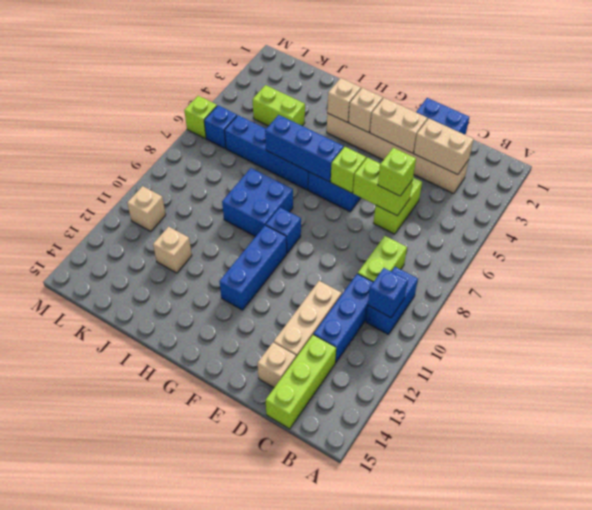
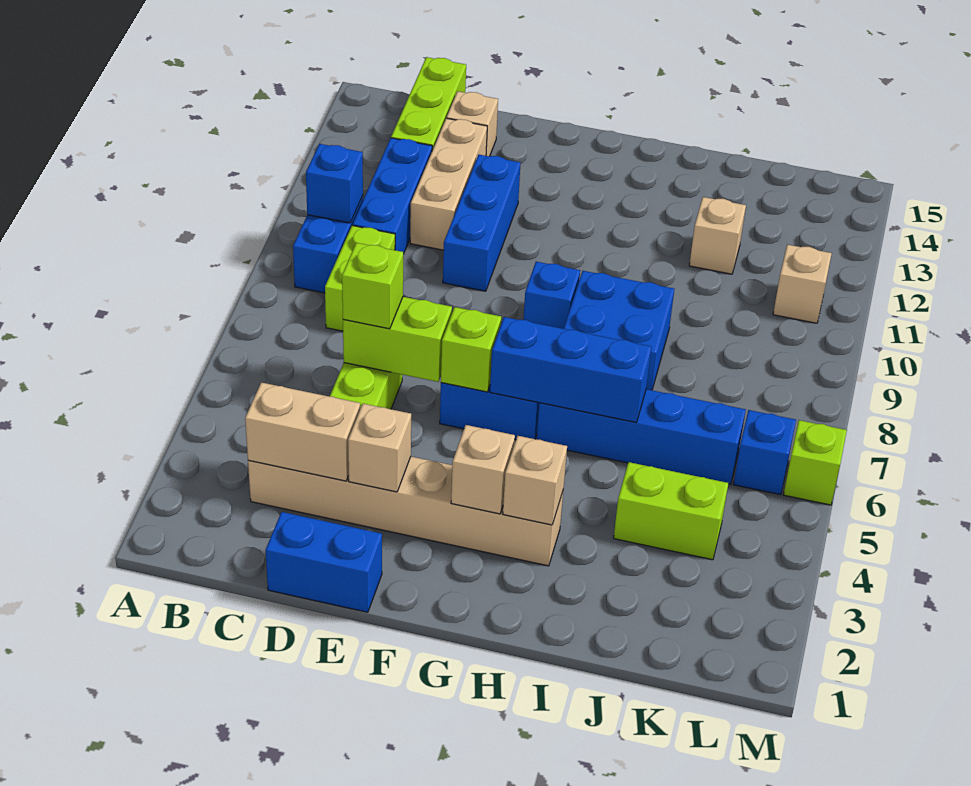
tan 1x2 brick [370,98,427,153] -> tan 1x1 brick [348,404,411,492]
blue 1x3 brick [219,225,287,310] -> blue 1x3 brick moved to [443,155,521,291]

